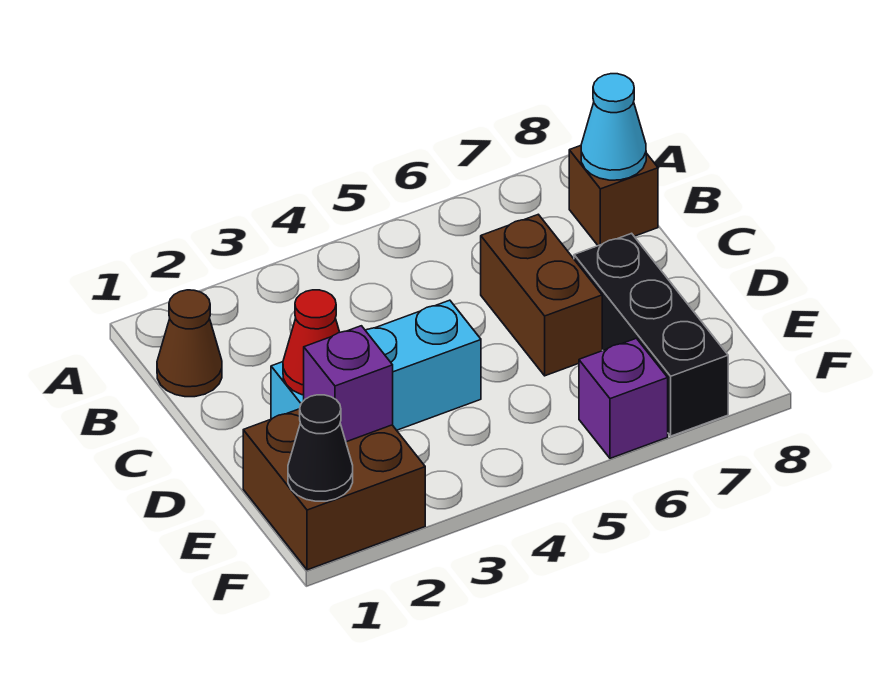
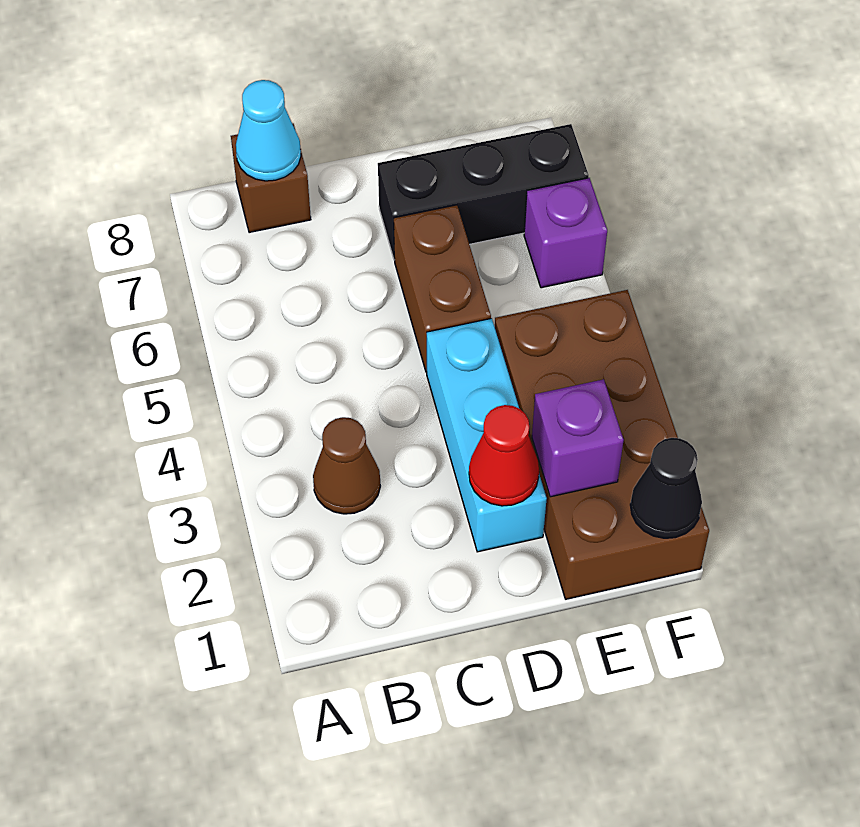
brown 1x1 cone [157,290,222,397] -> brown 1x1 cone moved to [313,417,380,514]
brown 1x2 brick [481,214,602,376] -> brown 1x2 brick turned to [394,205,491,372]
brown 2x2 brick [243,409,425,570] -> brown 2x4 brick [495,290,709,599]

